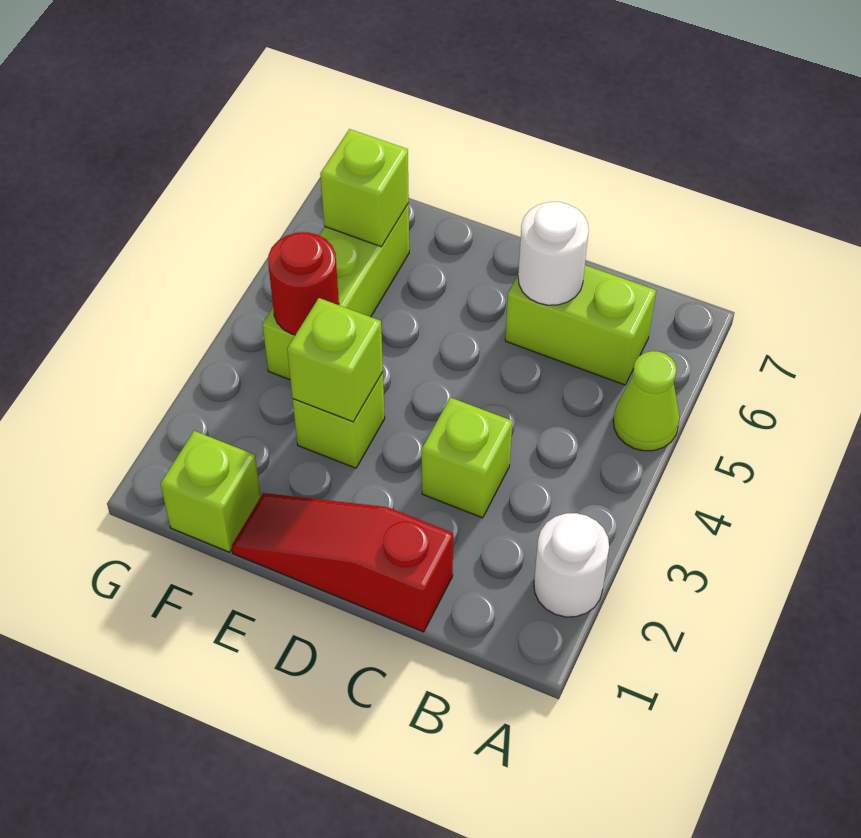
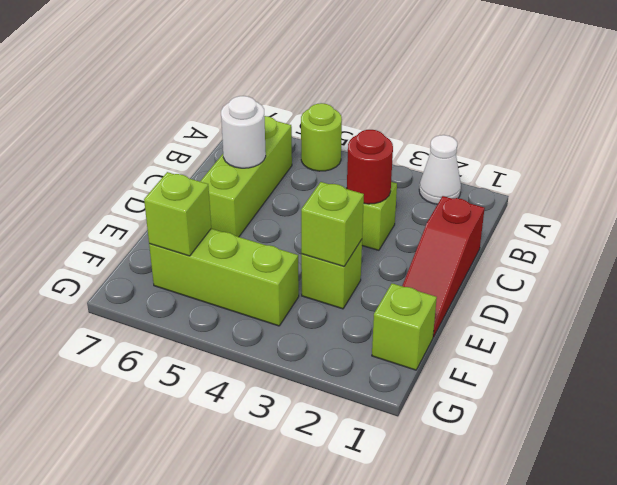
white 1x1 round brick [534,513,609,617] -> white 1x1 cone [419,135,461,204]
lime 1x1 cone [613,351,680,451] -> lime 1x1 round brick [301,103,342,171]
lime 1x2 brick [505,265,656,385] -> lime 1x3 brick [200,116,292,237]
red 1x1 round brick [268,232,339,335] -> red 1x1 round brick moved to [347,130,393,204]

